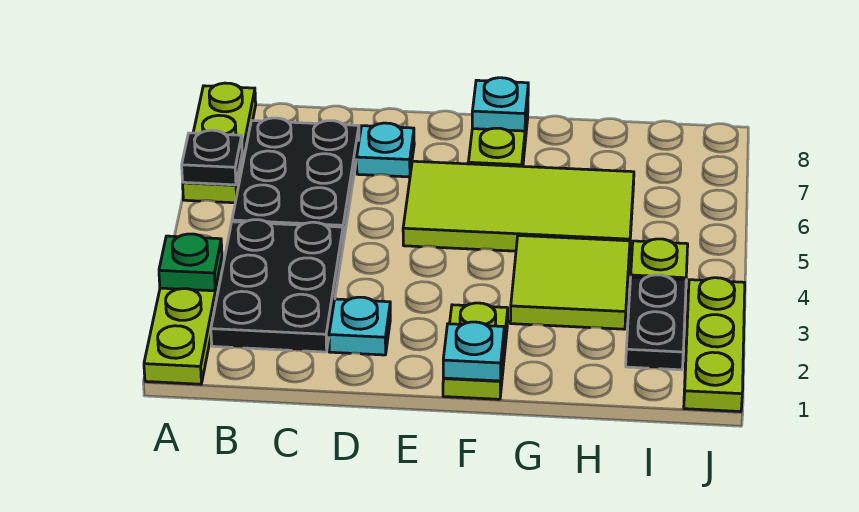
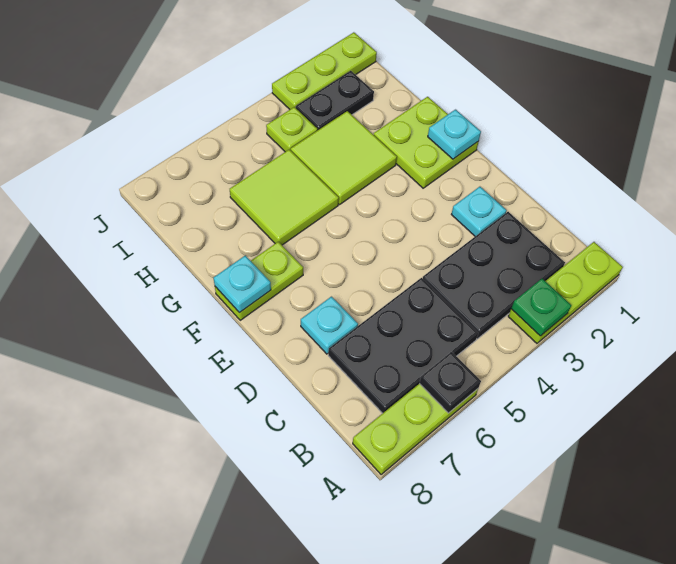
lime 2x4 tile [403,161,634,251] -> lime 2x2 tile [230,150,339,245]
lime 1x2 plate [443,303,508,399] -> lime 2x2 plate [374,97,479,188]

